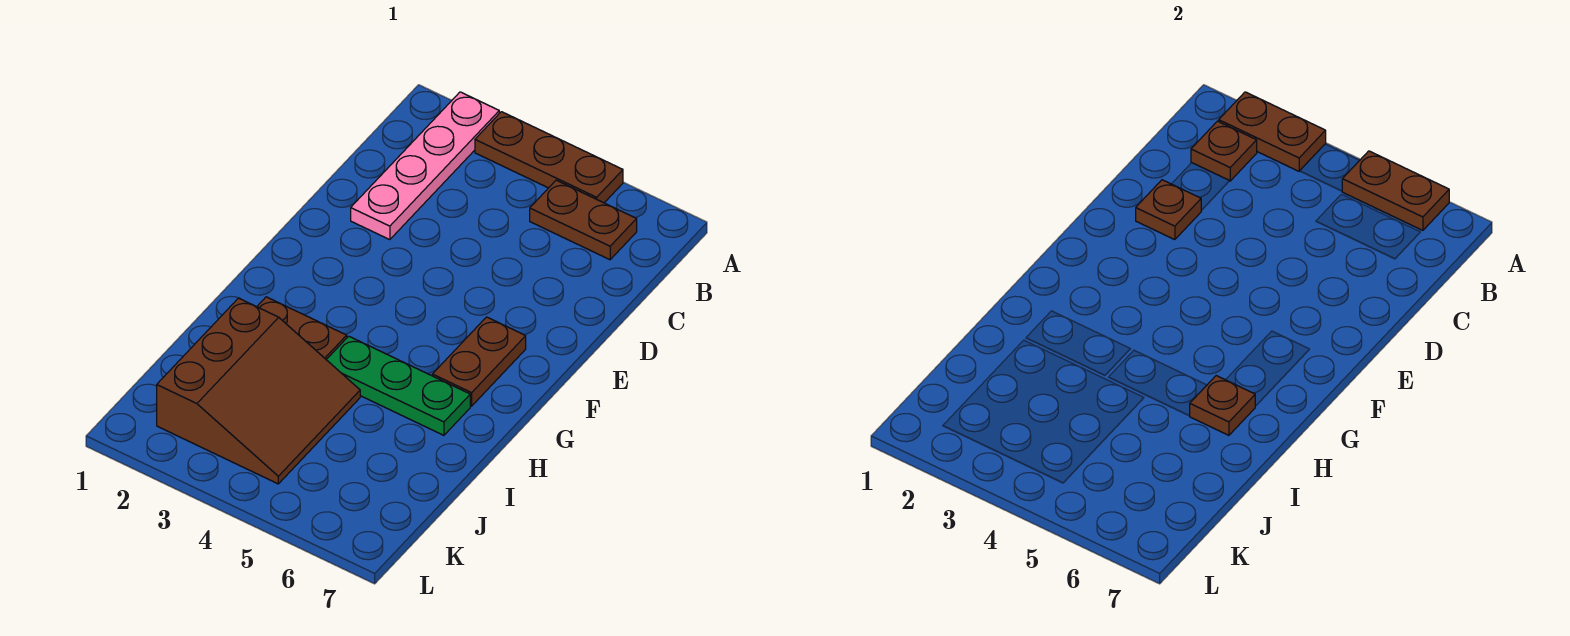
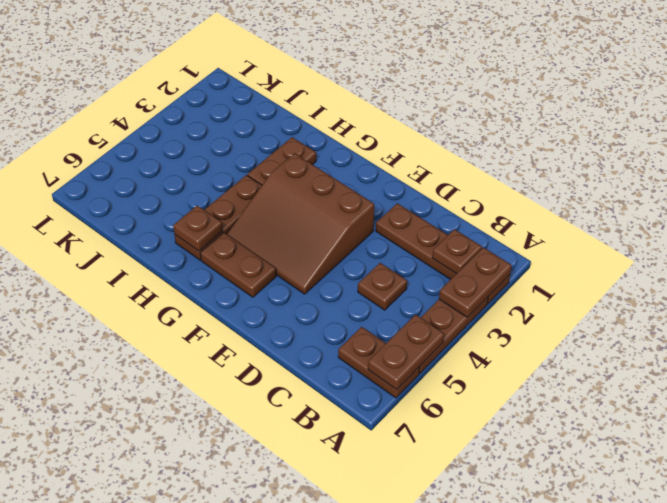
pink 1x4 plate [351,92,499,240] -> brown 1x4 plate [376,203,510,304]
brown 1x2 plate [530,180,637,260] -> brown 1x2 plate turned to [338,327,420,398]
brown 1x1 plate [1136,180,1201,240] -> brown 1x1 plate moved to [358,263,407,310]
green 1x3 plate [326,336,470,435] -> brown 1x3 plate [175,175,262,260]
brown 3x3 slope [157,298,360,484] -> brown 3x3 slope moved to [227,153,374,294]

